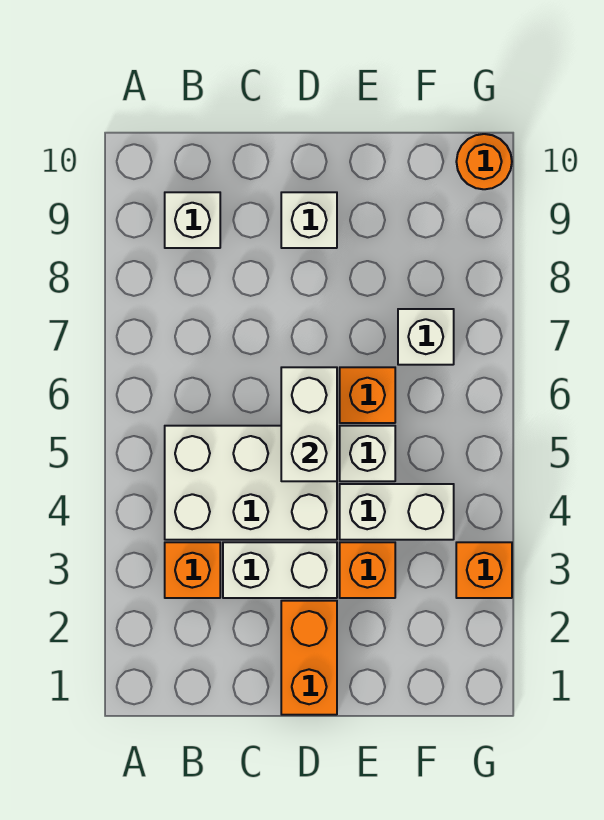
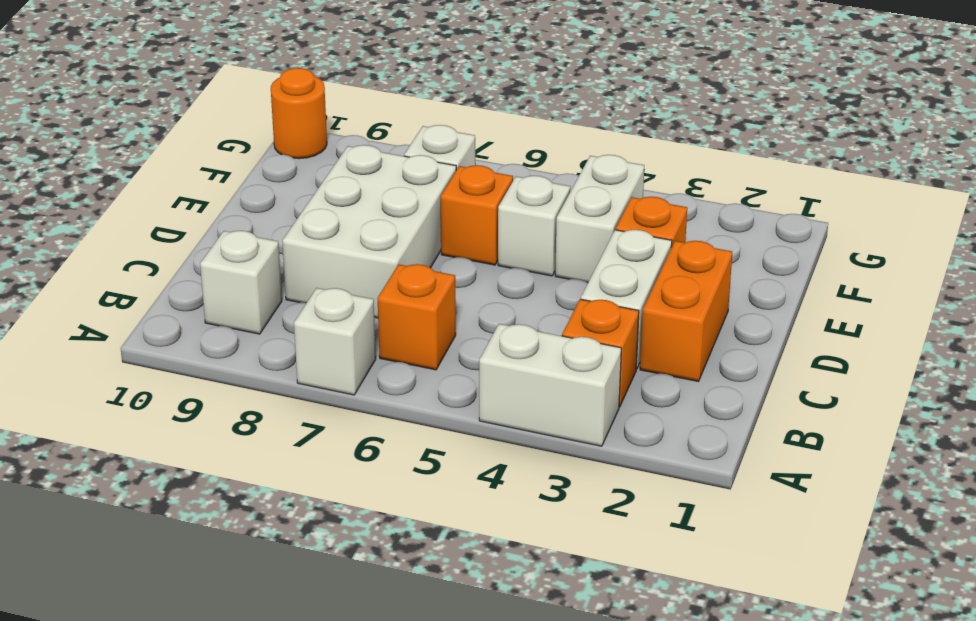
white 2x3 brick [165,426,337,540] -> white 2x3 brick moved to [282,145,456,318]
orange 1x2 brick [281,601,337,715] -> orange 1x2 brick turned to [640,241,732,382]
white 1x2 brick [281,367,337,481] -> white 1x2 brick moved to [479,324,621,446]
white 1x1 brick [281,192,337,248] -> white 1x1 brick moved to [294,288,376,395]
orange 1x1 brick [456,542,512,598] -> orange 1x1 brick moved to [378,264,456,370]

